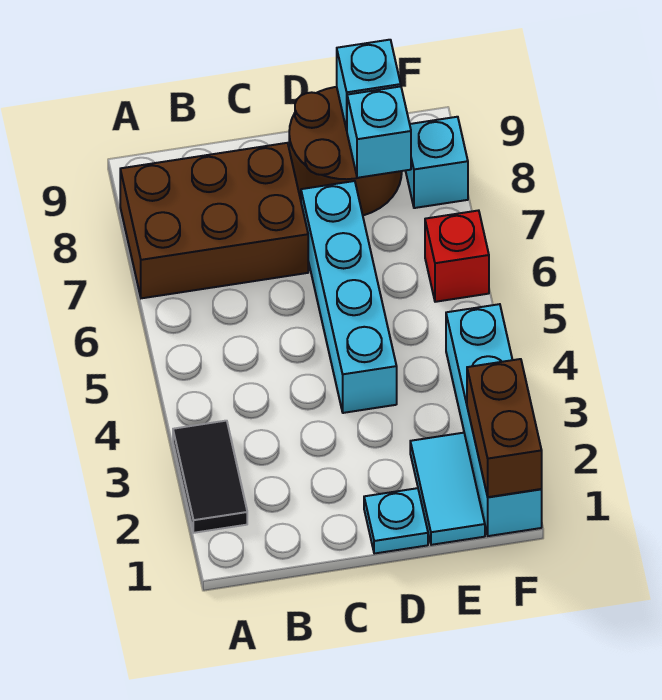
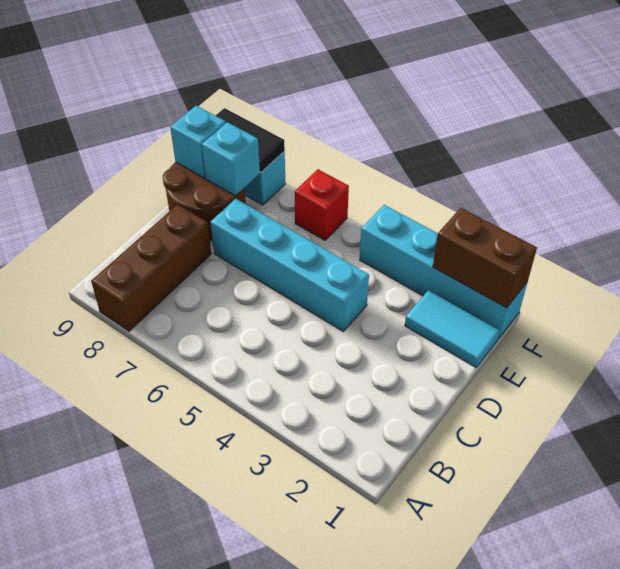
black 1x2 tile [173,421,247,533] -> black 1x2 tile moved to [216,108,285,172]
brown 2x3 brick [120,143,308,298] -> brown 1x3 brick [91,205,211,331]
cyan 1x1 plate [364,488,428,554] -> none

